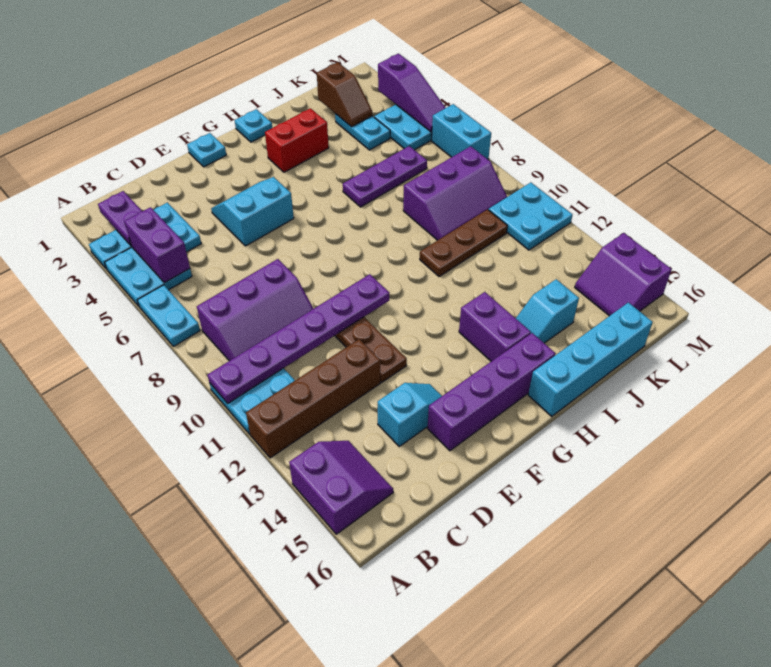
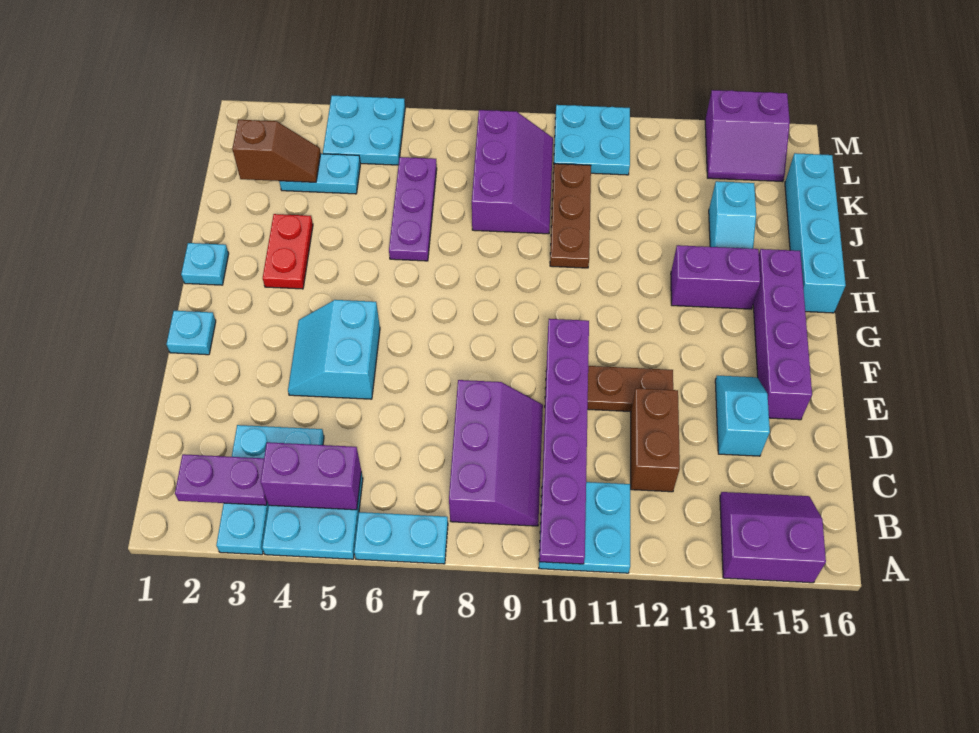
brown 1x4 brick [246,339,380,458] -> brown 1x2 brick [631,388,680,492]
red 1x2 brick [265,108,329,172] -> red 1x2 plate [263,214,313,289]
purple 1x3 slope [378,54,445,132] -> none
cyan 1x2 brick [432,104,491,159] -> none

